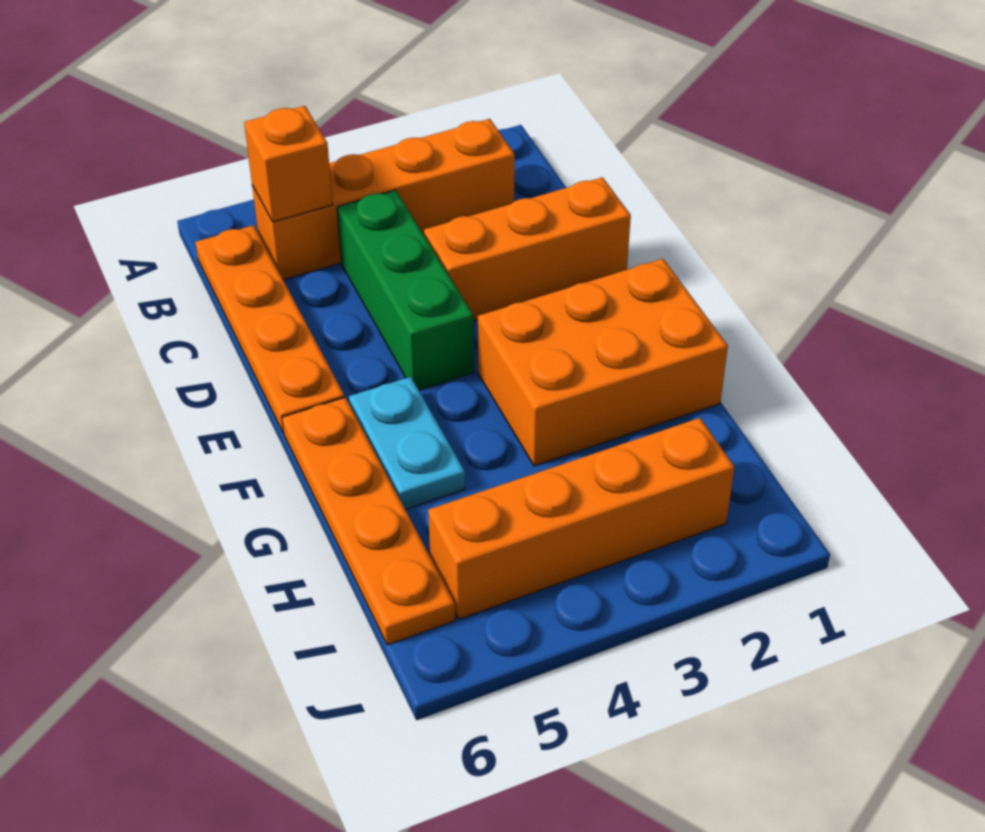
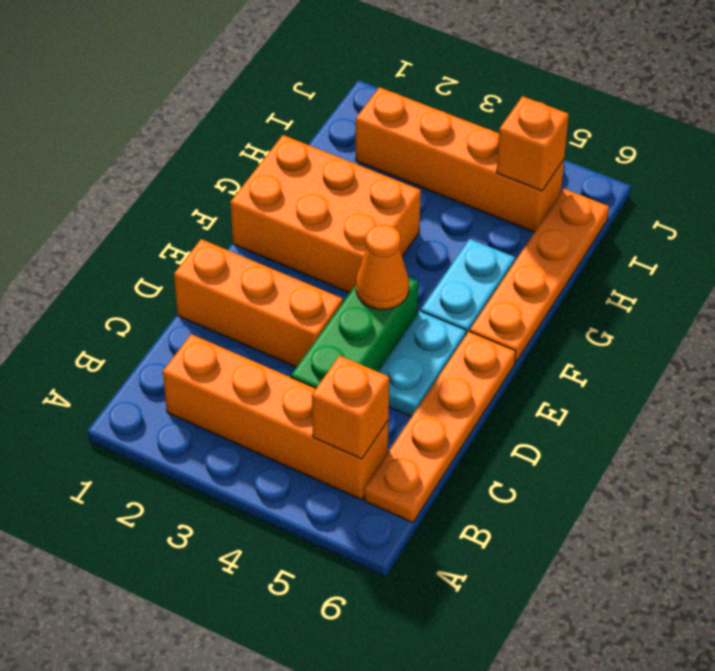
none -> cyan 1x2 plate [378,311,466,417]
none -> orange 1x1 cone [356,225,409,309]
none -> orange 1x1 brick [496,96,569,191]

